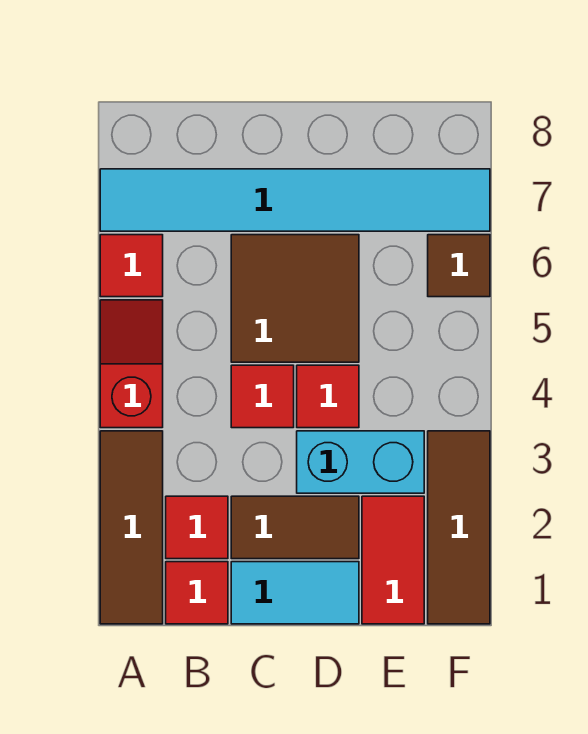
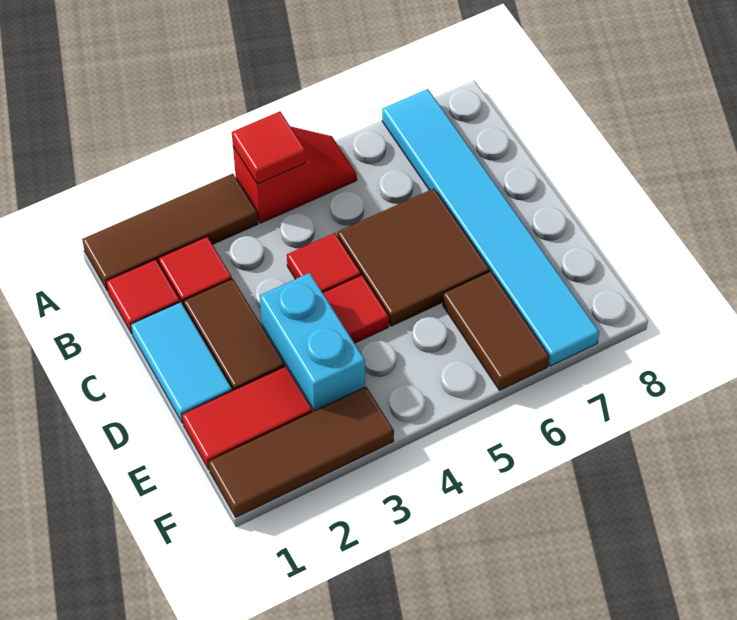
red 1x1 tile [100,235,163,297] -> red 1x1 tile moved to [232,111,306,184]
brown 1x1 tile [428,235,490,297] -> brown 1x2 tile [443,271,549,390]

